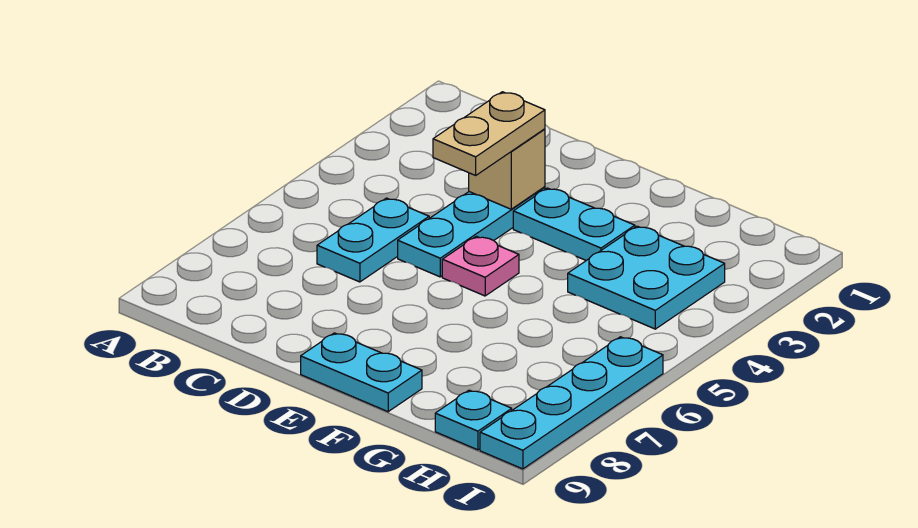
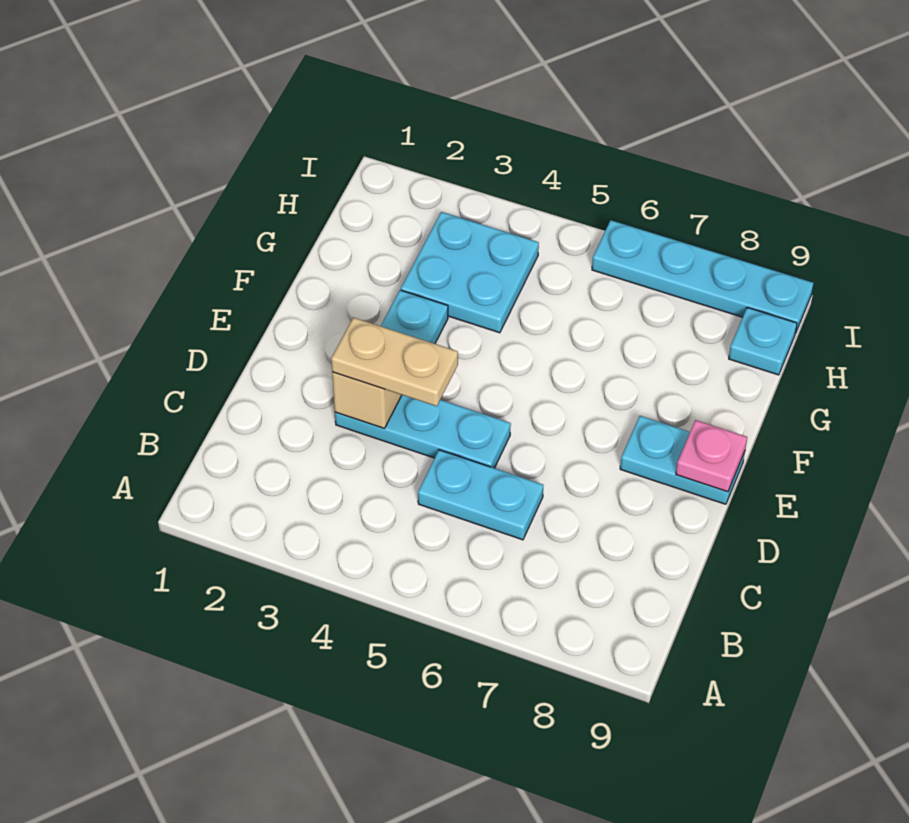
pink 1x1 plate [442,236,519,296] -> pink 1x1 plate moved to [676,420,747,492]
cyan 1x2 plate [301,333,422,412] -> cyan 1x2 plate turned to [620,416,745,504]

